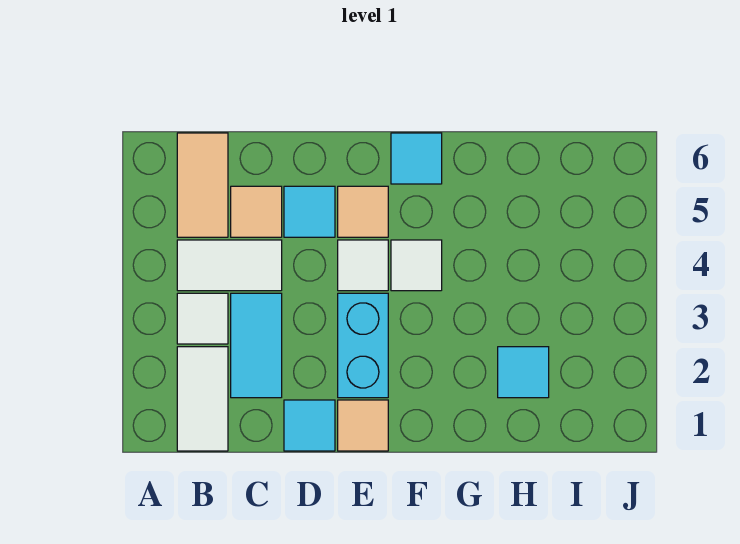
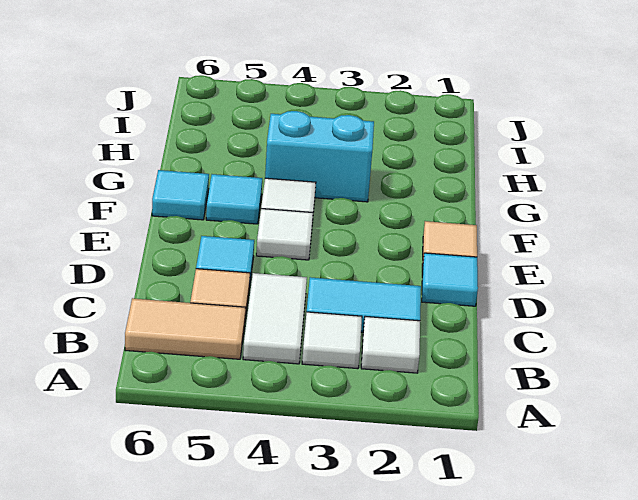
white 1x2 tile [177,347,228,451] -> white 1x1 tile [361,316,420,373]
cyan 1x2 brick [338,293,388,398] -> cyan 1x2 brick moved to [265,111,374,202]
tan 1x1 tile [338,186,388,237] -> none
cyan 1x1 tile [498,347,549,398] -> cyan 1x1 tile moved to [206,174,262,224]

